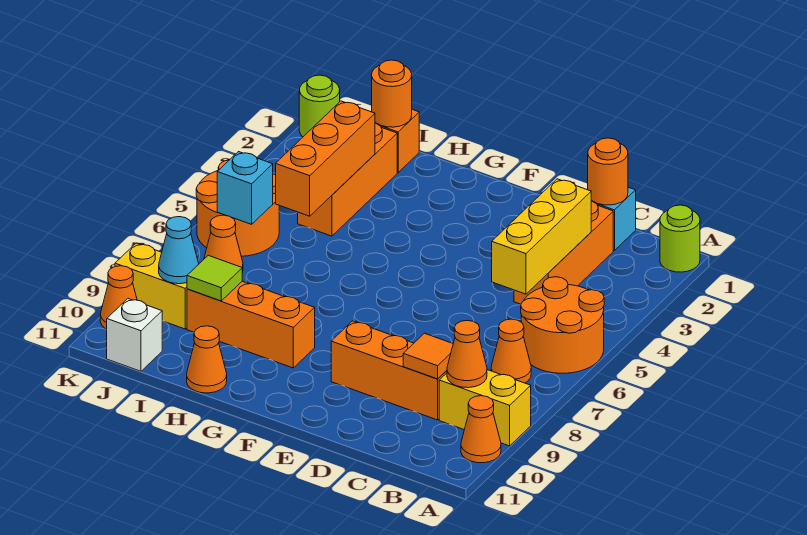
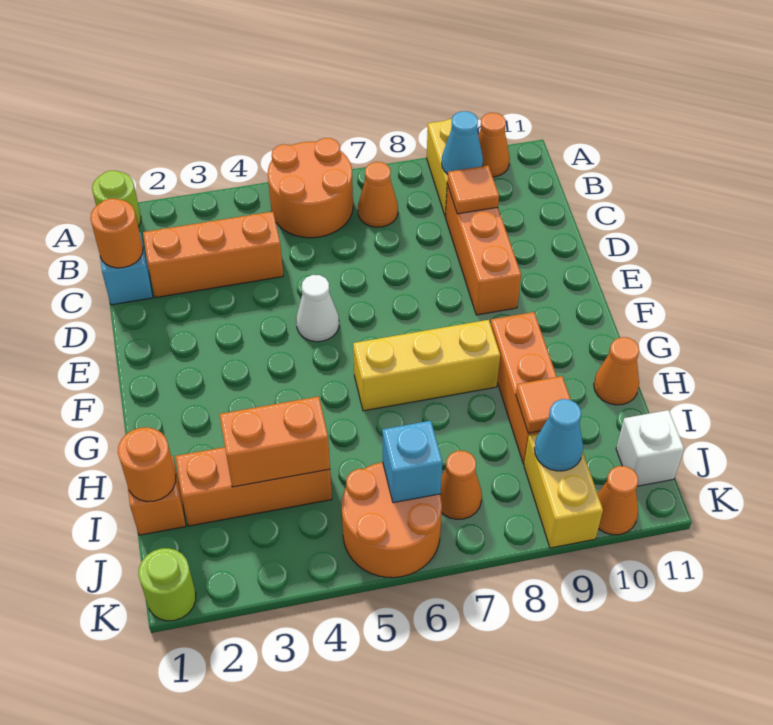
orange 1x1 cone [447,320,487,388] -> cyan 1x1 cone [442,111,483,174]
yellow 1x3 brick [492,179,591,294] -> yellow 1x3 brick moved to [353,320,500,411]
none -> white 1x1 cone [296,275,339,342]
orange 1x3 brick [276,101,375,216] -> orange 1x2 brick [219,396,330,487]
lime 1x1 tile [187,255,242,301] -> orange 1x1 tile [516,376,571,433]

